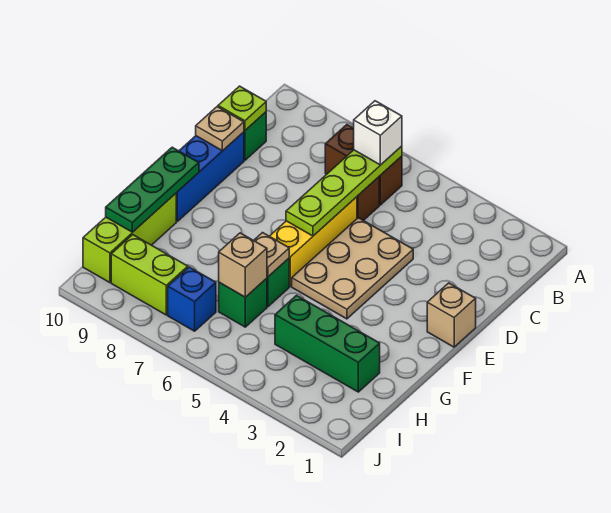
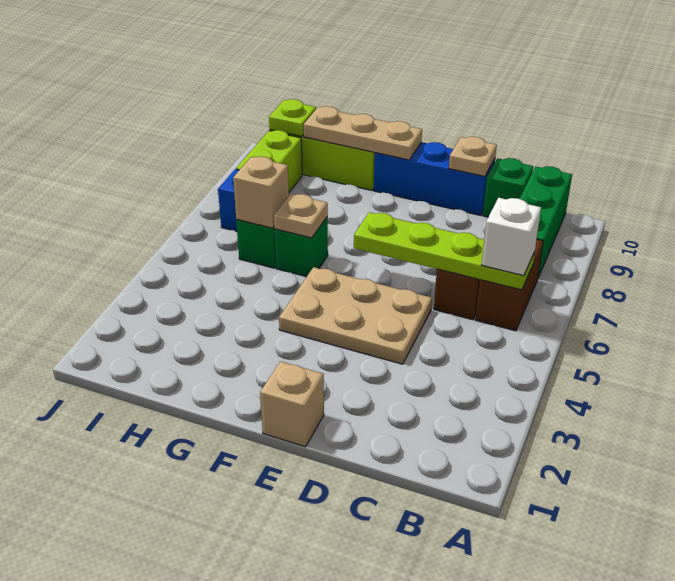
lime 1x1 plate [218,86,266,130] -> lime 1x1 plate moved to [269,99,316,137]
yellow 1x3 brick [270,197,357,286] -> none
green 1x3 plate [106,147,199,232] -> tan 1x3 plate [304,106,422,160]
green 1x3 brick [275,295,380,392] -> green 1x3 brick moved to [520,166,572,278]

